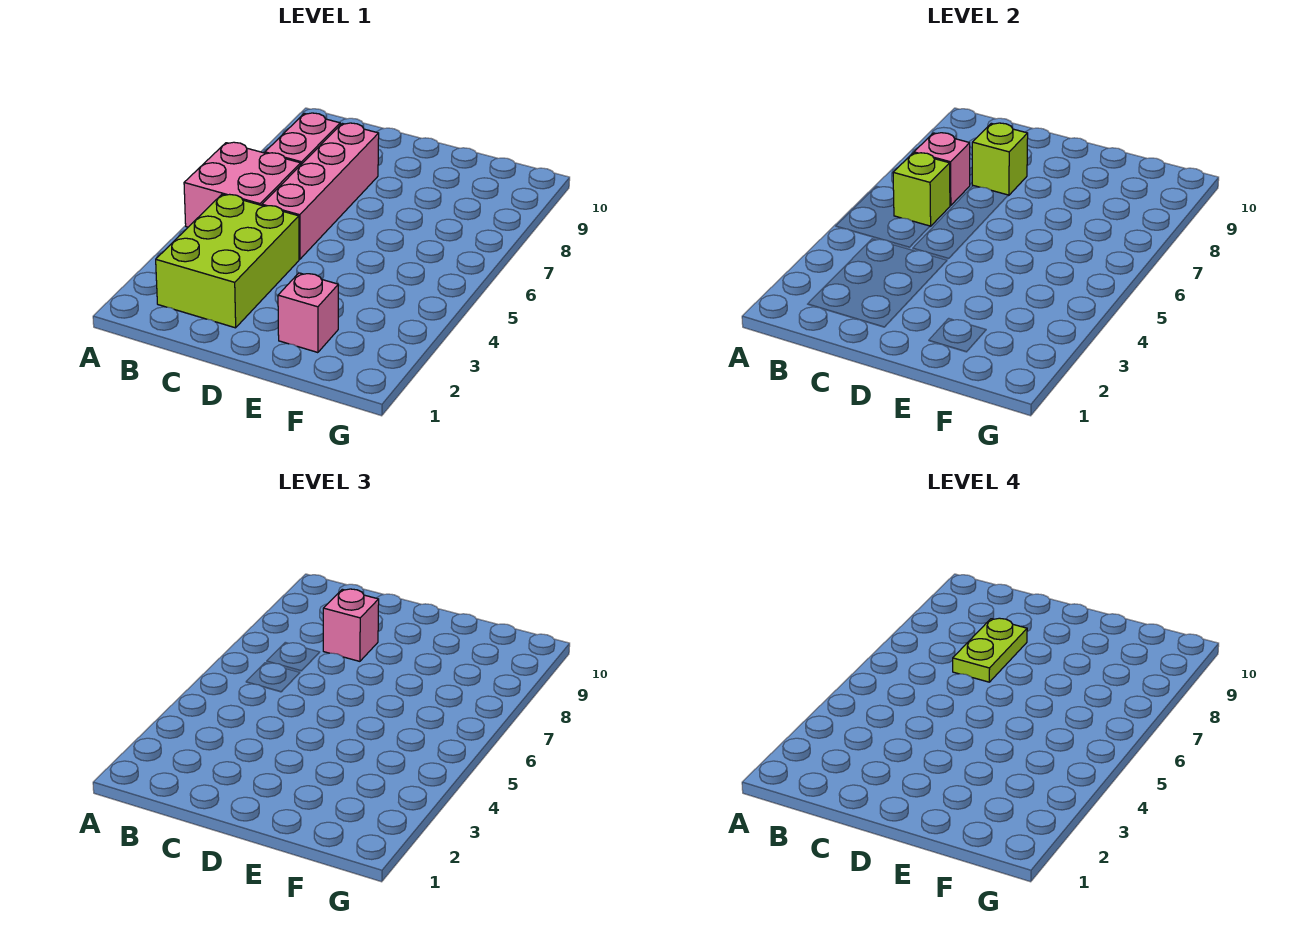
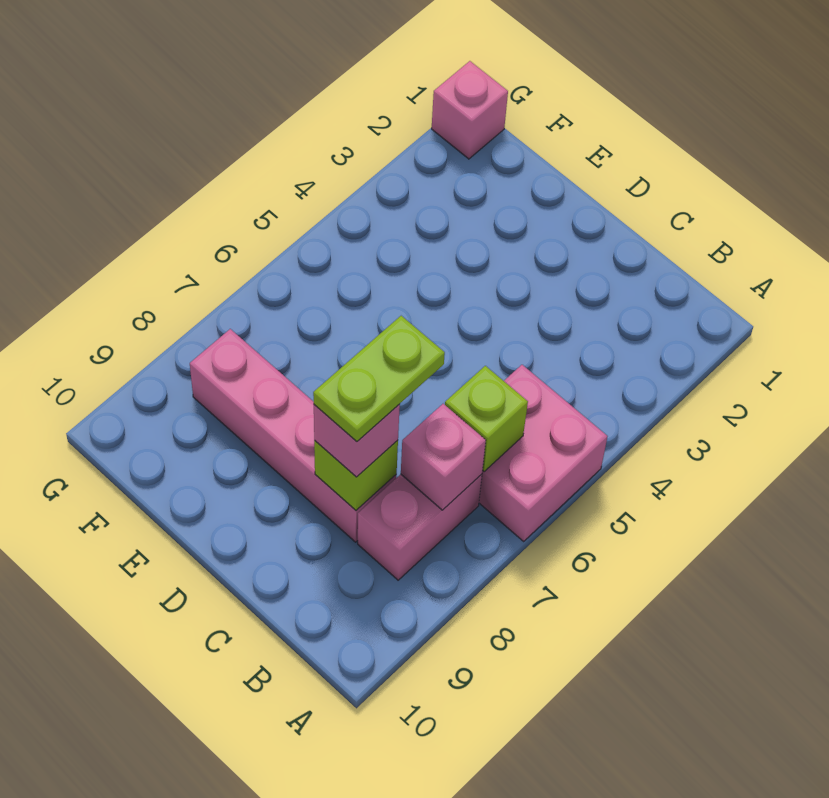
lime 2x3 brick [156,194,299,328] -> none
pink 1x4 brick [262,123,379,259] -> pink 1x4 brick turned to [190,329,396,542]
pink 1x1 brick [278,273,338,353] -> pink 1x1 brick moved to [432,61,508,159]

